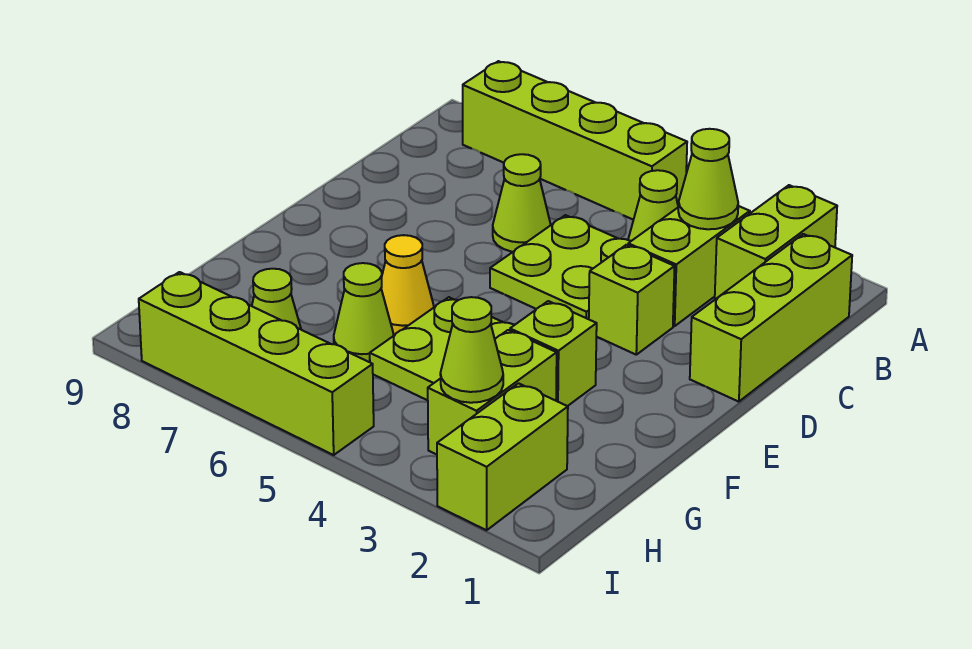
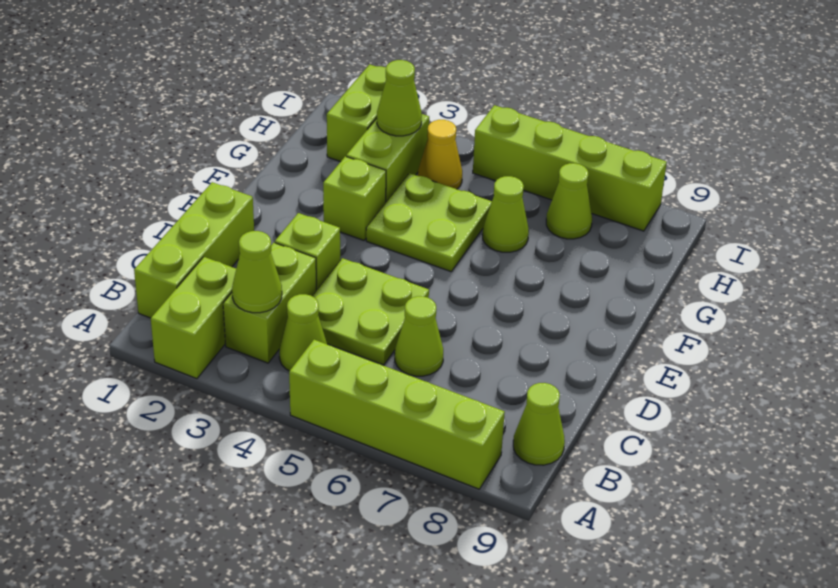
none -> lime 1x1 cone [513,383,565,465]
yellow 1x1 cone [381,235,434,335] -> yellow 1x1 cone moved to [418,120,462,189]

